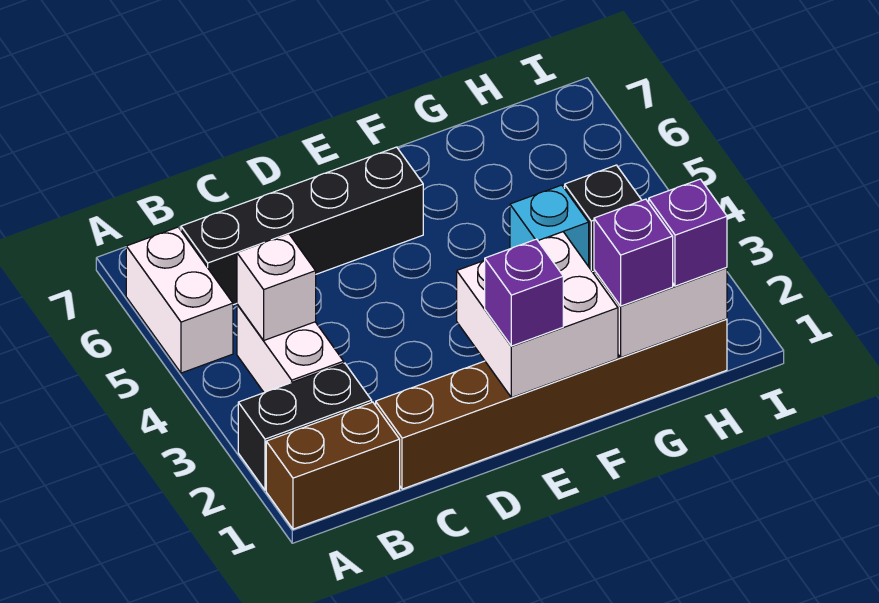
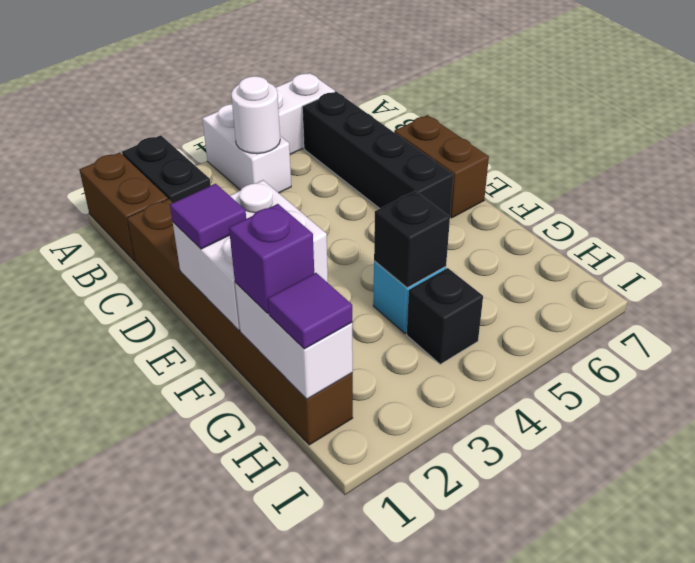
white 1x2 brick [237,304,344,393] -> white 1x2 brick turned to [202,104,291,193]
white 1x1 brick [237,234,316,340] -> white 1x1 round brick [231,76,280,154]
none -> brown 1x2 brick [394,115,489,218]
purple 1x1 brick [485,239,563,346] -> purple 1x1 tile [170,184,246,249]
none -> black 1x1 brick [374,191,450,288]
purple 1x1 brick [649,179,727,286] -> purple 1x1 tile [268,273,352,349]

